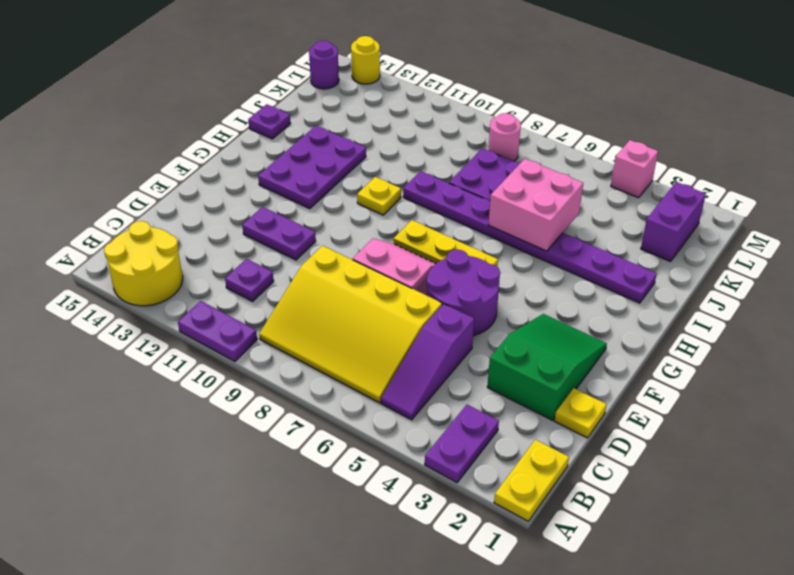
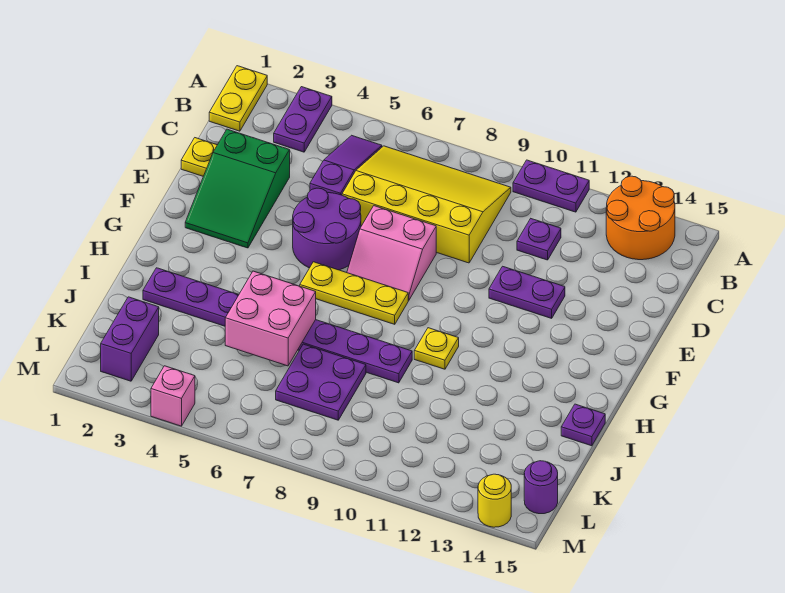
yellow 2x2 round brick [104,221,183,306] -> orange 2x2 round brick [606,176,675,260]
purple 2x3 plate [258,126,366,209] -> none
pink 1x1 round brick [489,113,521,161] -> none

